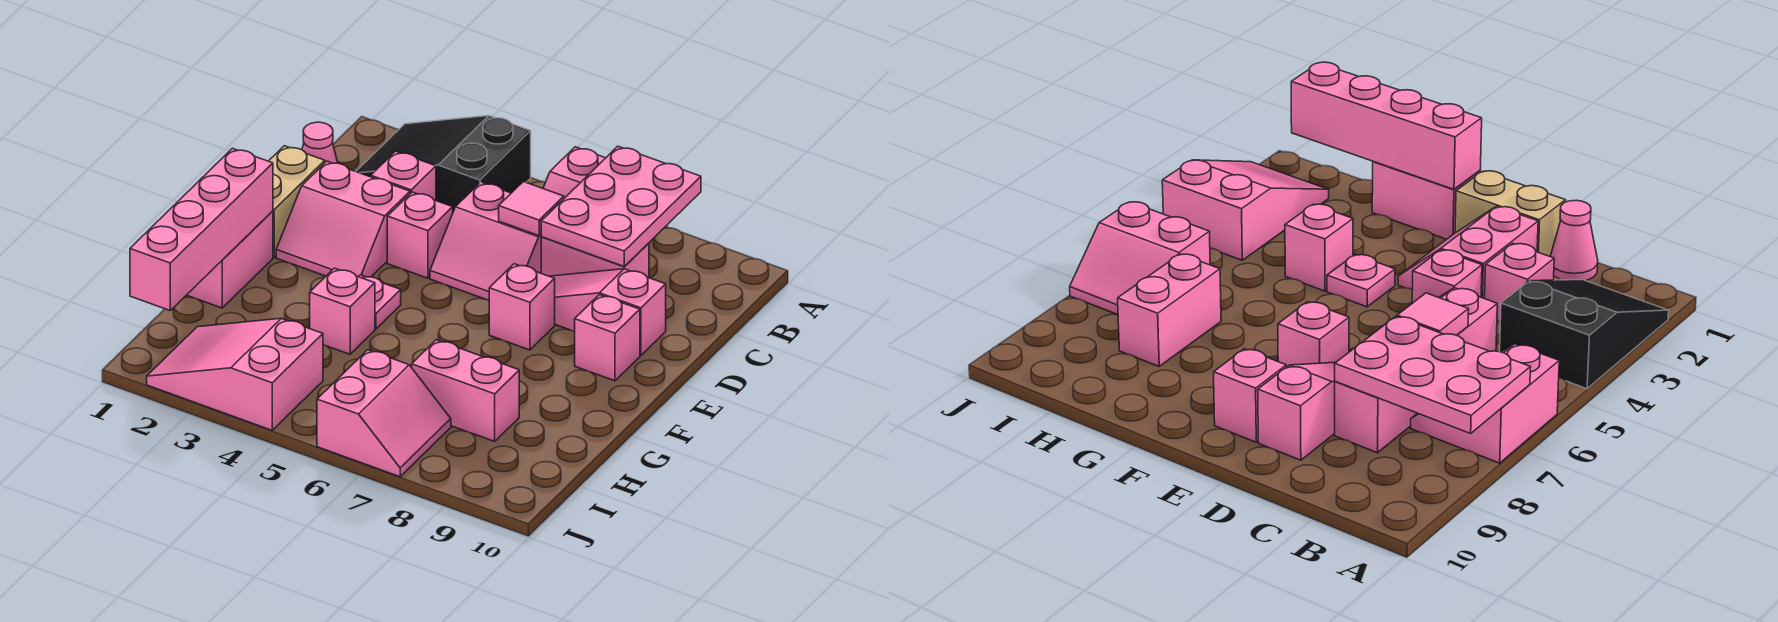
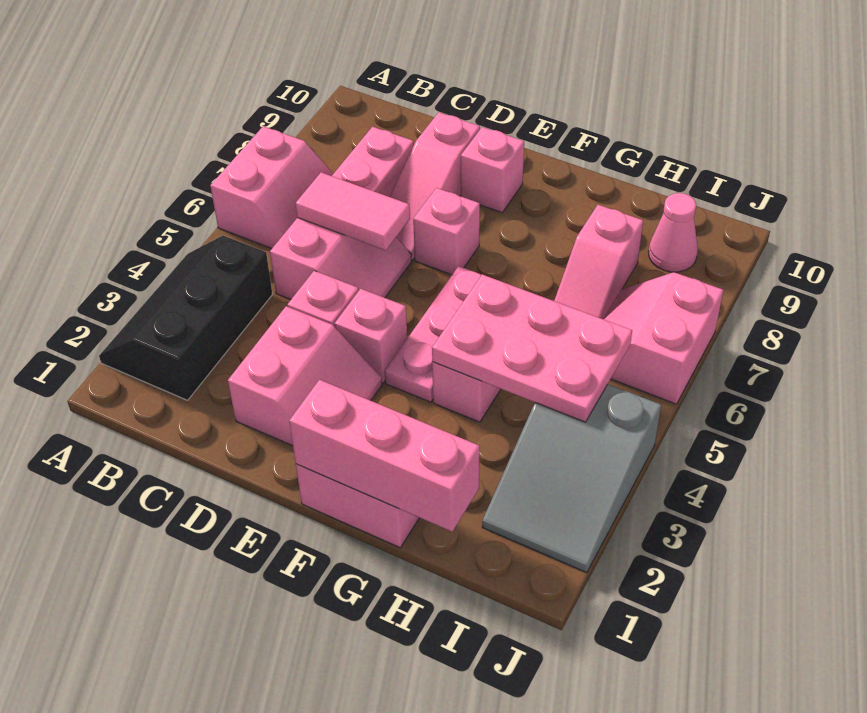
black 2x3 slope [356,116,531,211] -> black 2x3 slope turned to [99,236,273,400]
pink 2x3 plate [541,146,701,267] -> pink 2x3 plate moved to [432,275,632,422]
pink 1x1 cone [302,122,338,163] -> pink 1x1 cone moved to [649,193,698,272]
pink 1x1 brick [371,151,436,200] -> pink 1x1 brick moved to [335,289,407,383]
pink 1x1 tile [499,182,564,236] -> pink 1x2 tile [296,172,410,250]
tan 1x2 brick [269,146,325,257] -> none
pink 1x4 brick [130,148,273,310] -> pink 1x3 brick [289,380,480,531]
pink 1x1 plate [358,275,401,329] -> pink 1x3 plate [385,266,482,402]
pink 1x2 brick [412,340,519,441] -> pink 1x2 slope [554,205,643,319]
pink 2x3 slope [147,318,323,430] -> grey 2x3 slope [482,384,661,573]
pink 2x2 slope [317,350,451,477] -> pink 2x2 slope turned to [603,272,723,404]

